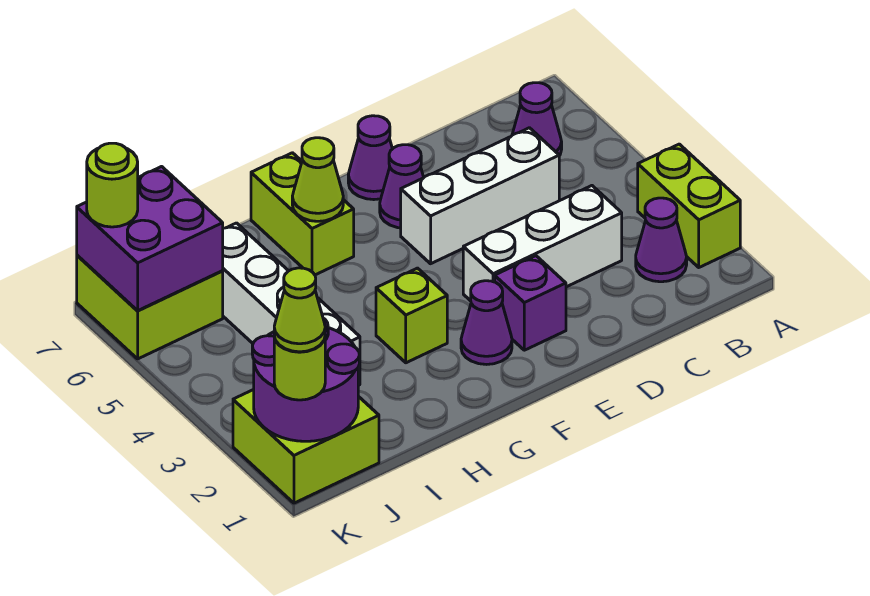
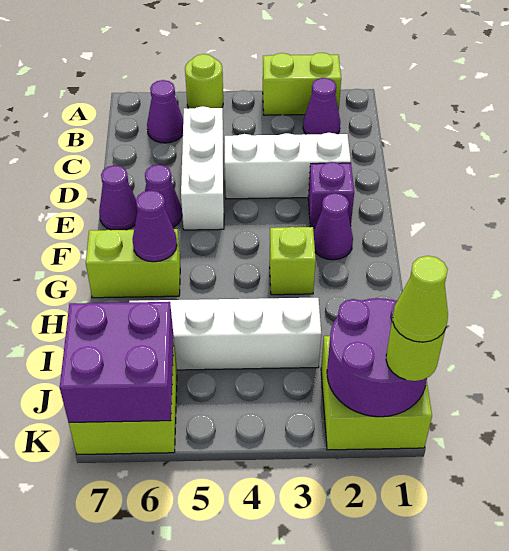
white 1x3 brick [463,186,622,301] -> white 1x3 brick turned to [225,133,351,199]
lime 1x1 cone [292,138,343,221] -> purple 1x1 cone [133,190,177,262]
lime 1x1 round brick [87,143,138,227] -> lime 1x1 round brick moved to [185,54,223,108]

